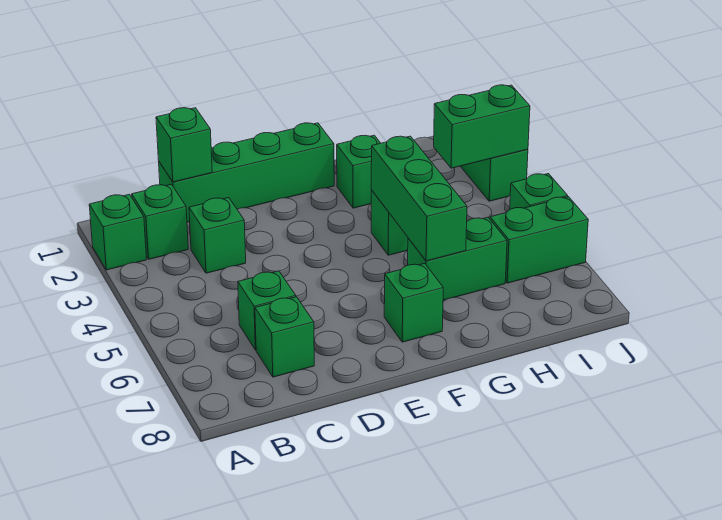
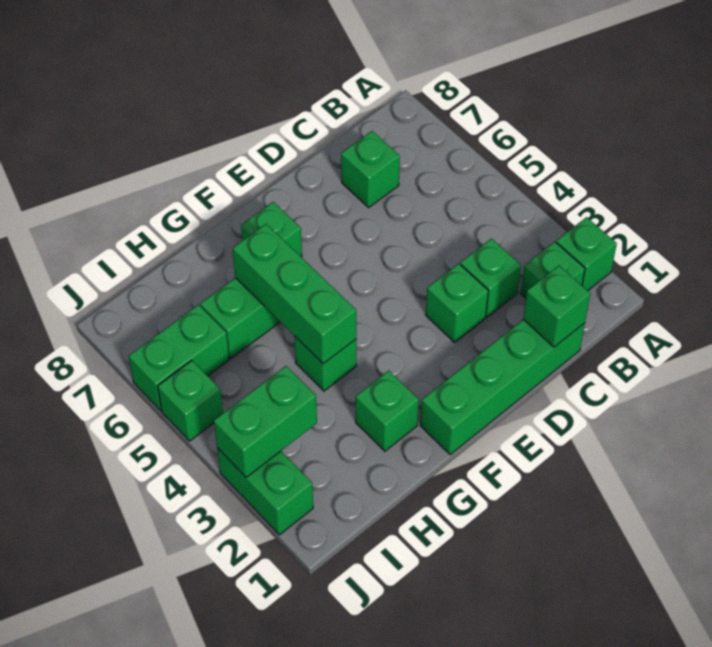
green 1x1 brick [238,271,296,350] -> green 1x1 brick moved to [426,264,488,342]

